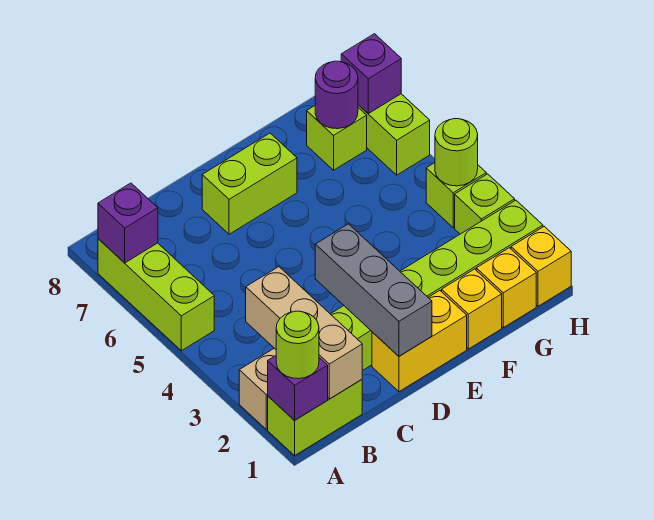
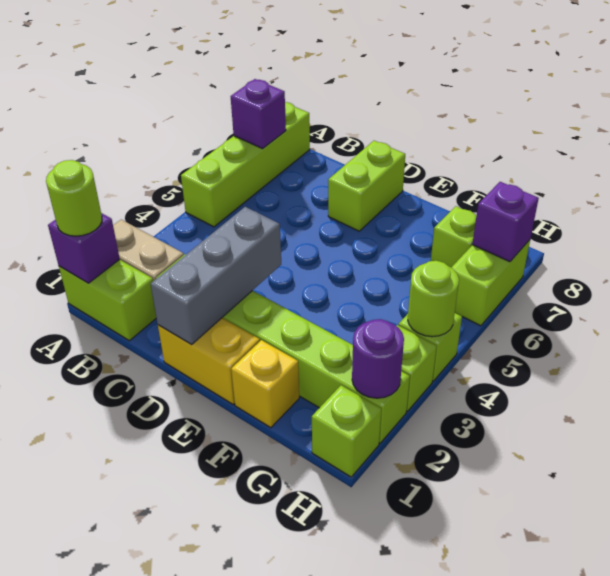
lime 1x3 brick [98,239,214,351] -> lime 1x4 brick [181,102,310,227]
tan 1x3 brick [246,267,362,399] -> none
lime 1x2 brick [202,133,297,234] -> lime 1x2 brick turned to [328,141,405,231]
yellow 1x1 brick [476,248,536,328] -> none
purple 1x1 round brick [315,61,358,129] -> purple 1x1 round brick moved to [352,319,404,398]
yellow 1x1 brick [511,227,571,306] -> lime 1x1 brick [312,385,381,477]

